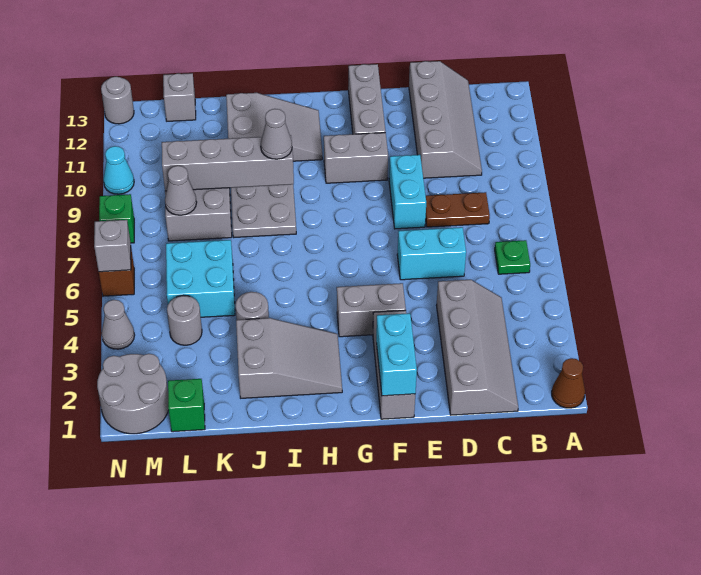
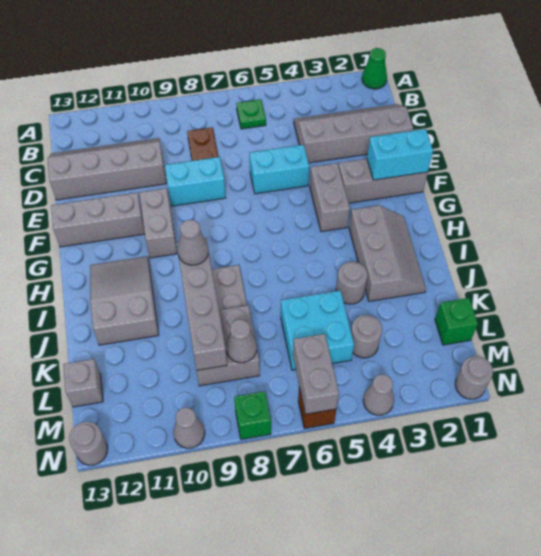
brown 1x1 cone [552,358,585,408] -> green 1x1 cone [362,48,387,89]
cyan 1x2 brick [397,227,466,280] -> cyan 1x2 brick turned to [250,145,309,194]
grey 2x3 slope [236,318,342,398] -> grey 2x3 slope turned to [349,205,426,301]
grey 2x2 round brick [97,354,169,434] -> grey 1x1 round brick [455,356,493,399]
grey 1x1 brick [94,220,131,272] -> grey 1x2 brick [293,334,339,414]
cyan 1x1 cone [103,146,134,194] -> grey 1x1 cone [173,408,205,448]

